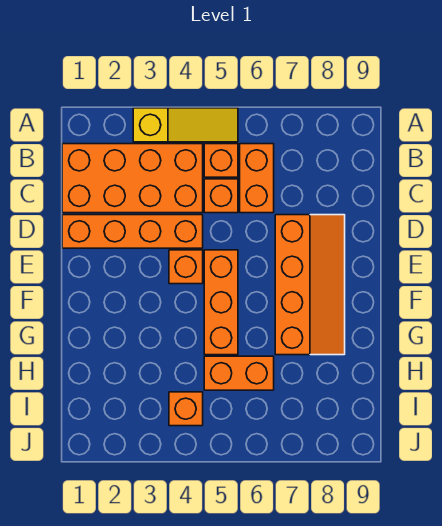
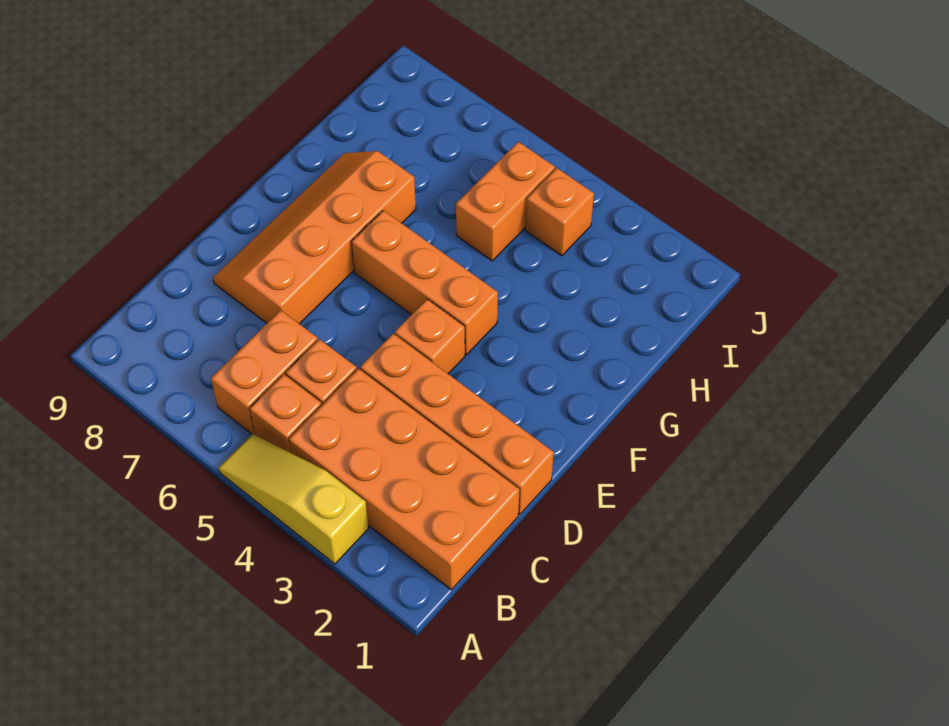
orange 1x3 brick [204,250,238,355] -> orange 1x3 brick turned to [351,210,498,355]
orange 1x2 brick [204,356,274,390] -> orange 1x2 brick turned to [456,142,555,261]

